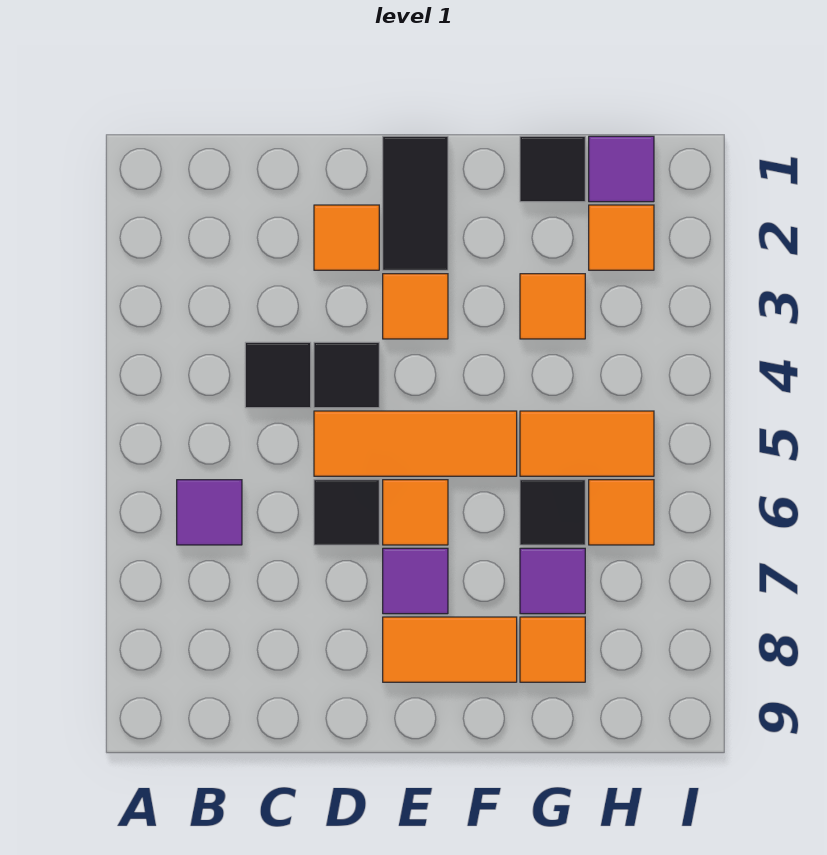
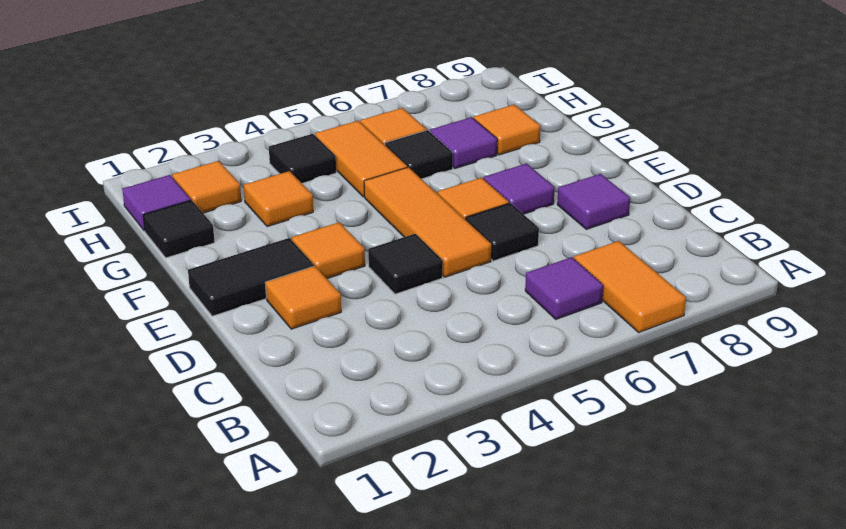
black 1x1 tile [245,342,311,408] -> black 1x1 tile moved to [269,134,336,183]
none -> purple 1x1 tile [557,174,630,229]
orange 1x2 tile [383,617,517,682] -> orange 1x2 tile moved to [574,241,686,332]

